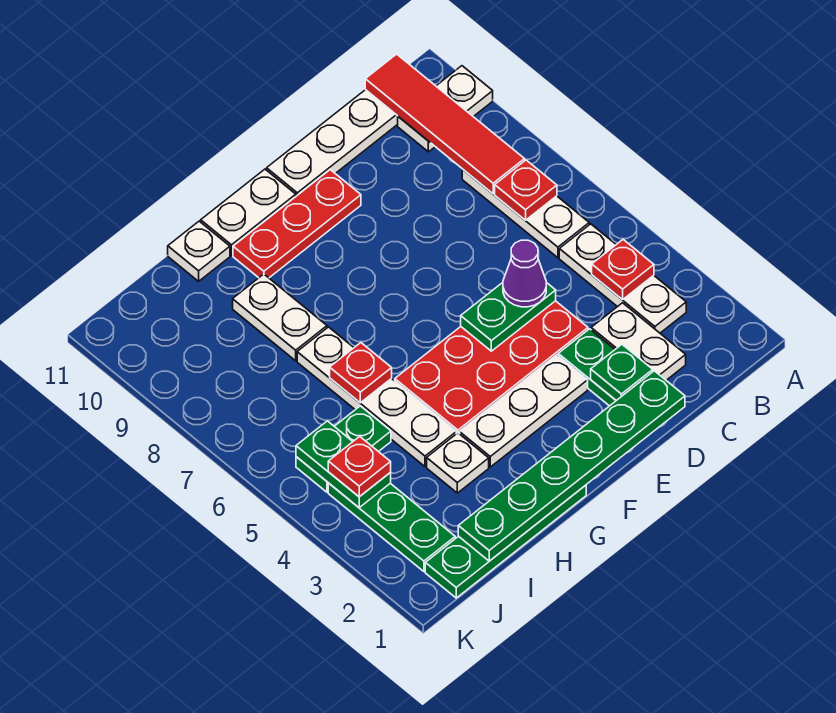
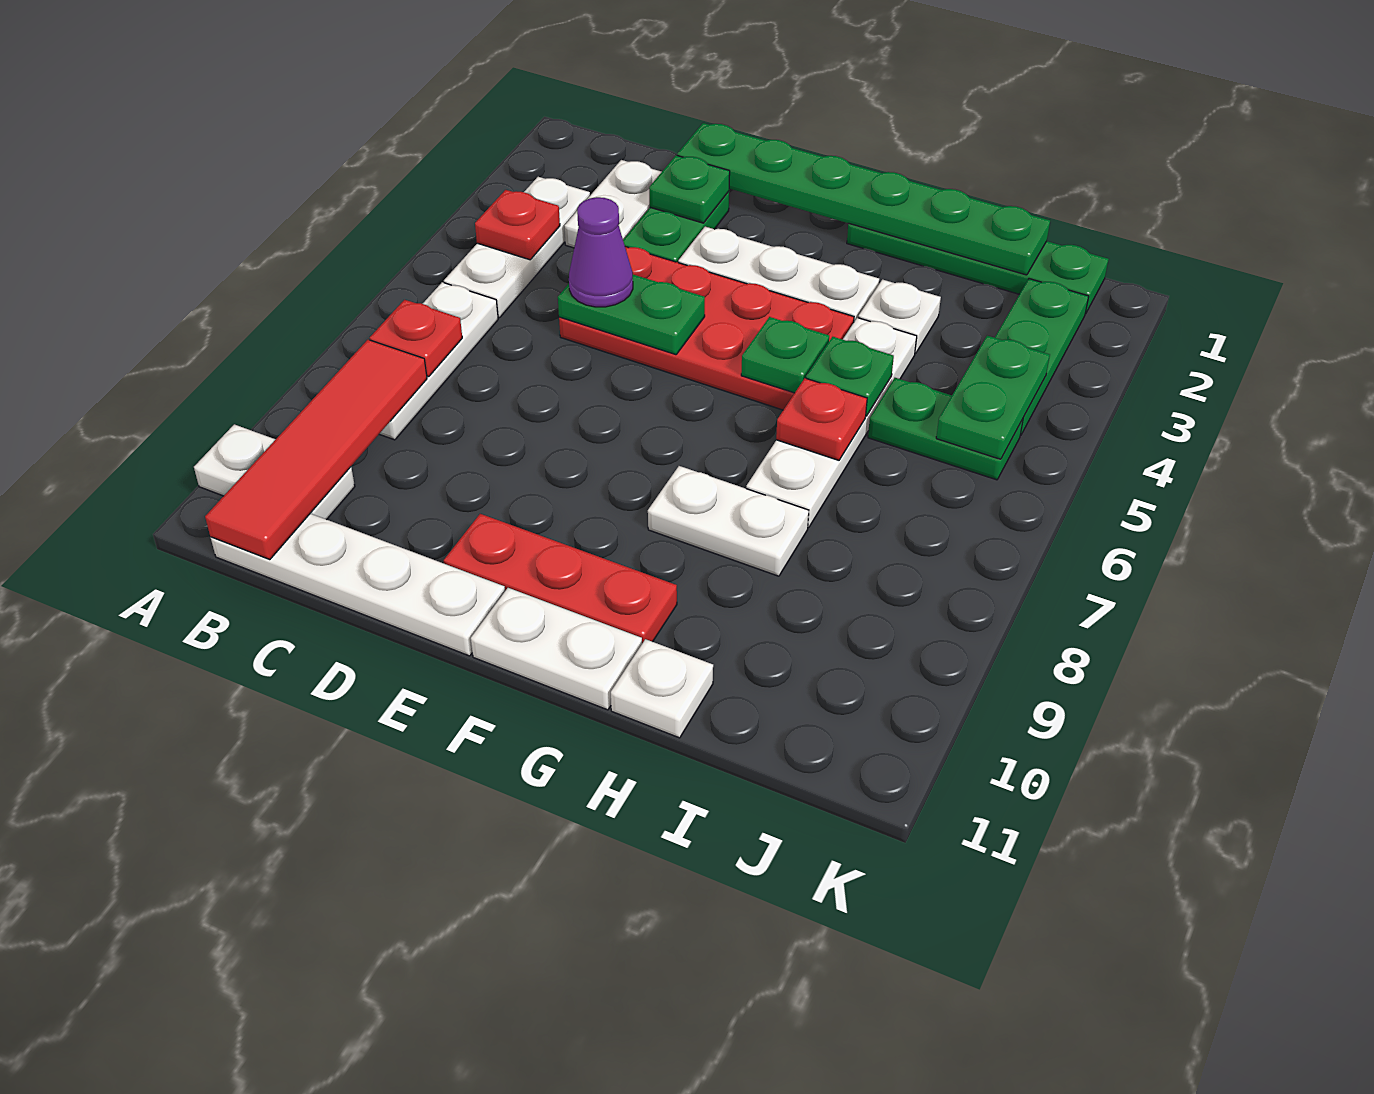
none -> green 1x1 plate [741,317,829,393]
none -> green 1x1 plate [806,337,894,416]
white 1x2 plate [233,274,327,361] -> white 1x2 plate turned to [648,466,809,576]
red 1x1 plate [328,437,391,497] -> none

